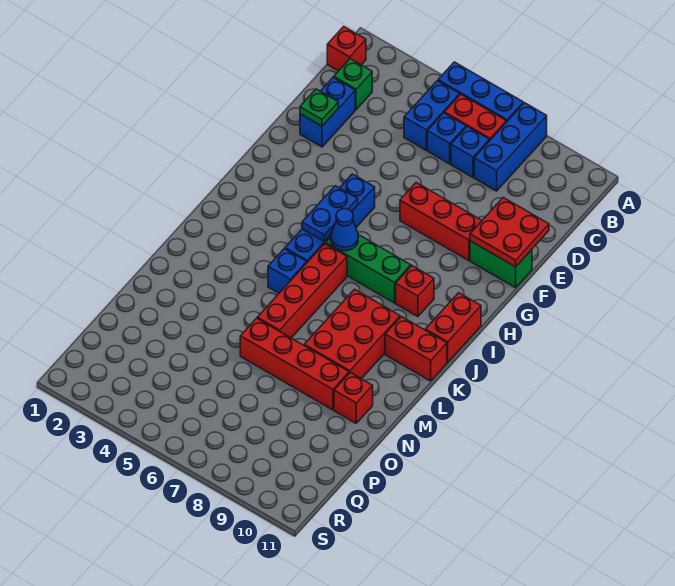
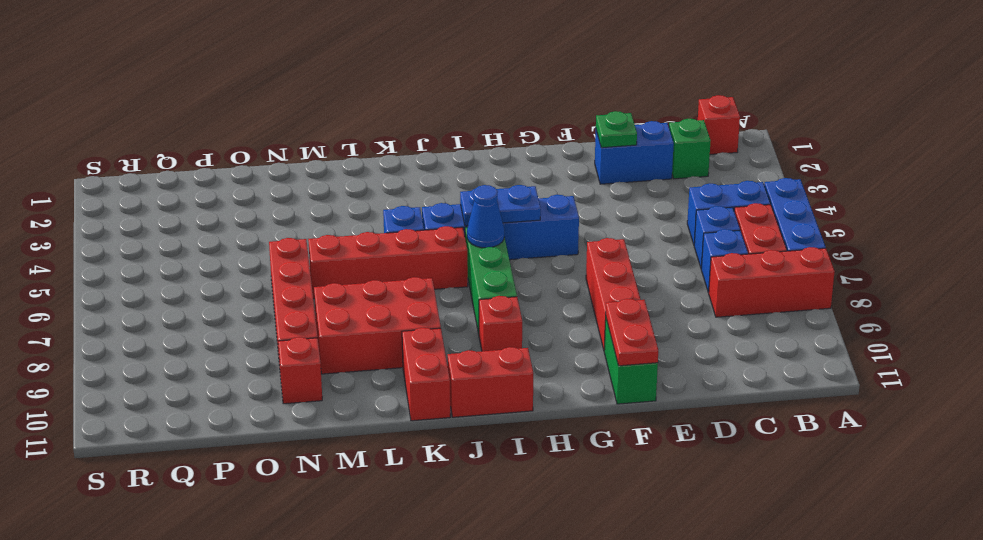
blue 1x3 brick [474,103,547,191] -> red 1x3 brick [709,247,835,317]
red 2x2 plate [470,197,549,267] -> red 1x2 plate [605,299,658,366]

